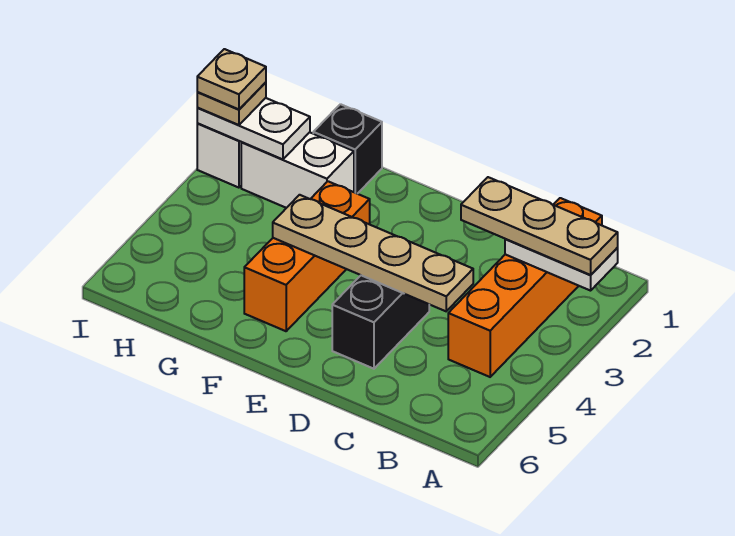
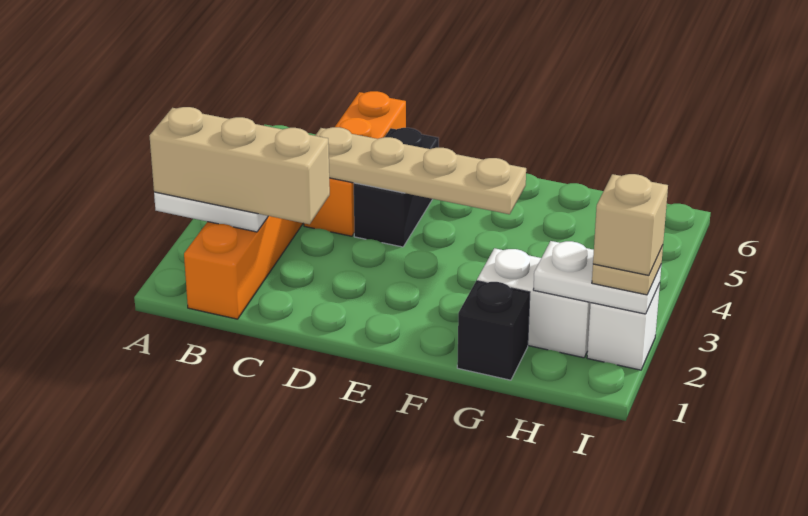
tan 1x3 plate [461,177,618,275] -> tan 1x3 brick [149,107,330,224]
orange 1x3 brick [244,181,370,331] -> orange 1x3 brick moved to [304,91,406,236]
tan 1x1 plate [197,49,266,109] -> tan 1x1 brick [593,174,668,275]

